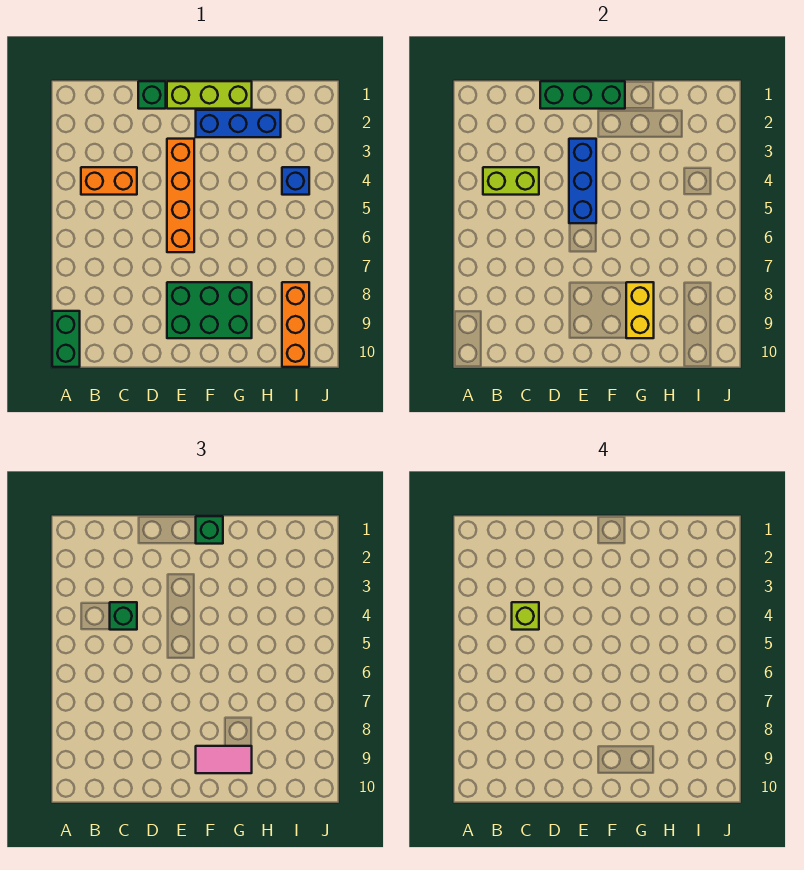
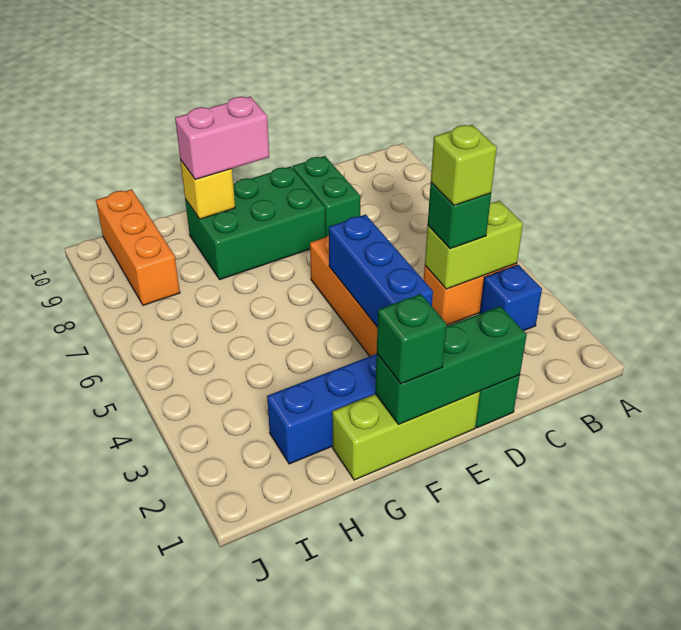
green 1x2 brick [52,311,80,367] -> green 1x2 brick moved to [293,156,360,236]
pink 1x2 tile [196,746,252,773] -> pink 1x2 brick [175,97,269,180]
yellow 1x2 brick [626,282,654,338] -> yellow 1x1 brick [180,160,235,219]
blue 1x1 brick [282,167,309,195] -> blue 1x1 brick moved to [480,265,542,331]

